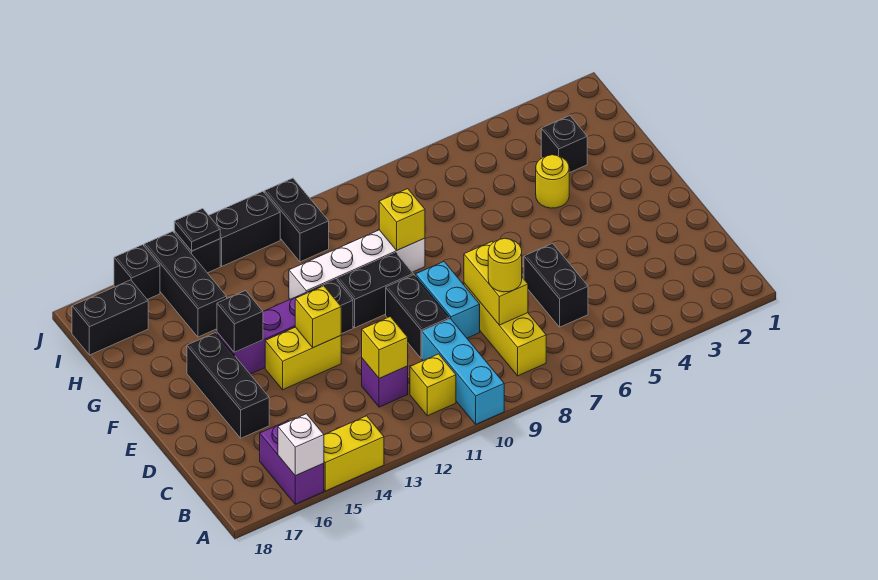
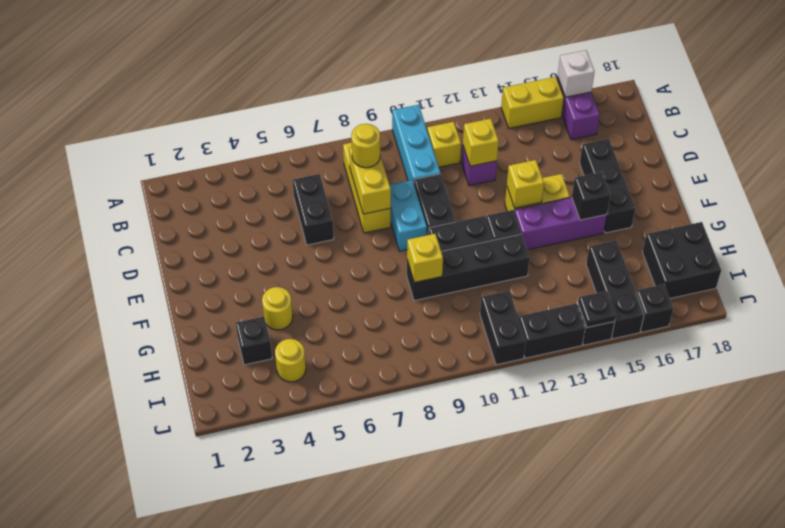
white 1x4 brick [289,230,425,299] -> black 1x4 brick [407,234,530,301]
none -> yellow 1x1 round brick [275,339,306,382]
black 1x2 brick [72,280,148,355] -> black 2x2 brick [642,222,721,299]

